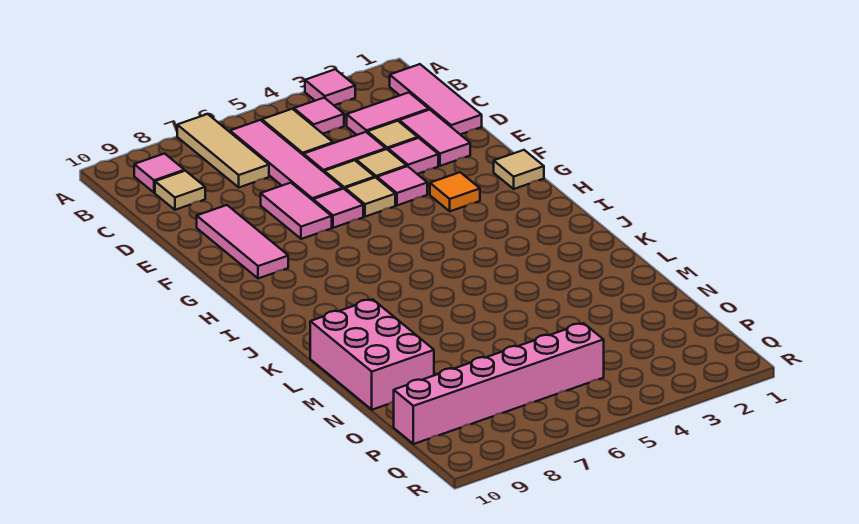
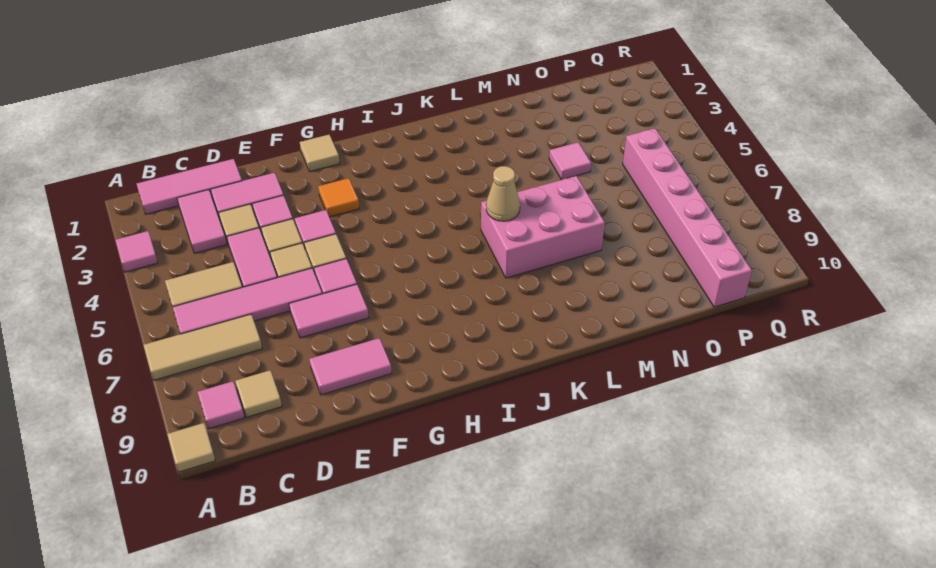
none -> tan 1x1 tile [167,423,215,472]
pink 1x1 tile [294,98,344,134] -> pink 1x1 tile moved to [549,142,591,180]
pink 1x3 tile [197,205,288,279] -> pink 1x2 tile [309,338,392,395]
none -> tan 1x1 cone [486,166,520,221]
pink 2x3 brick [310,299,434,410] -> pink 2x3 brick moved to [481,176,605,278]

